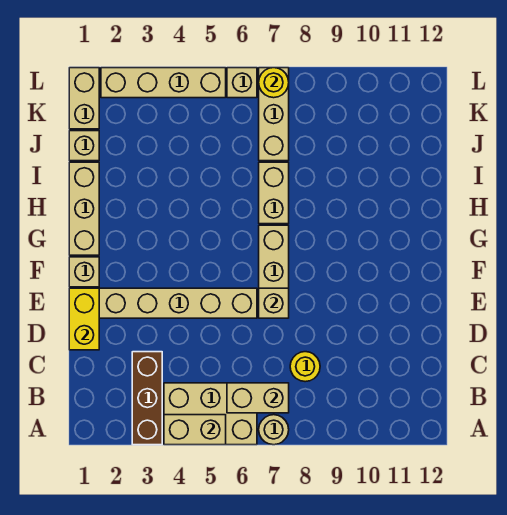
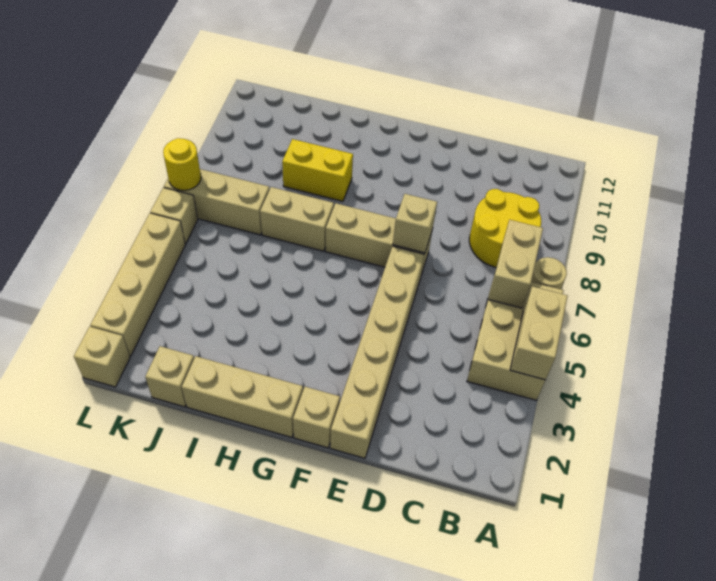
brown 1x3 brick [132,352,162,445] -> none
yellow 1x1 round brick [290,352,320,382] -> yellow 2x2 round brick [469,189,541,267]
yellow 1x2 brick [69,288,99,350] -> yellow 1x2 brick moved to [282,139,353,201]
tan 1x2 brick [69,68,99,129] -> tan 1x1 brick [74,327,130,387]

